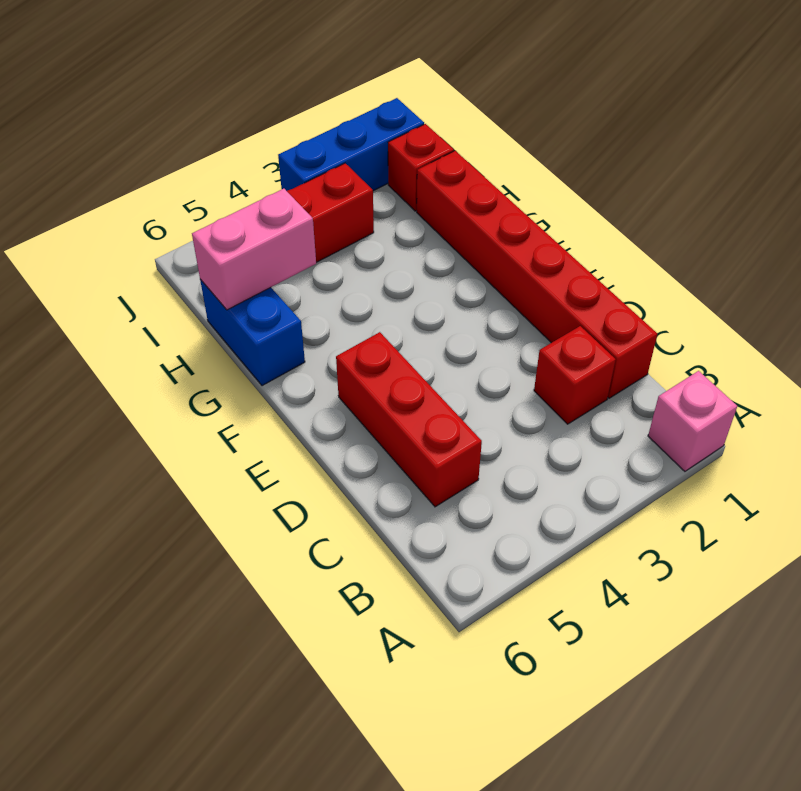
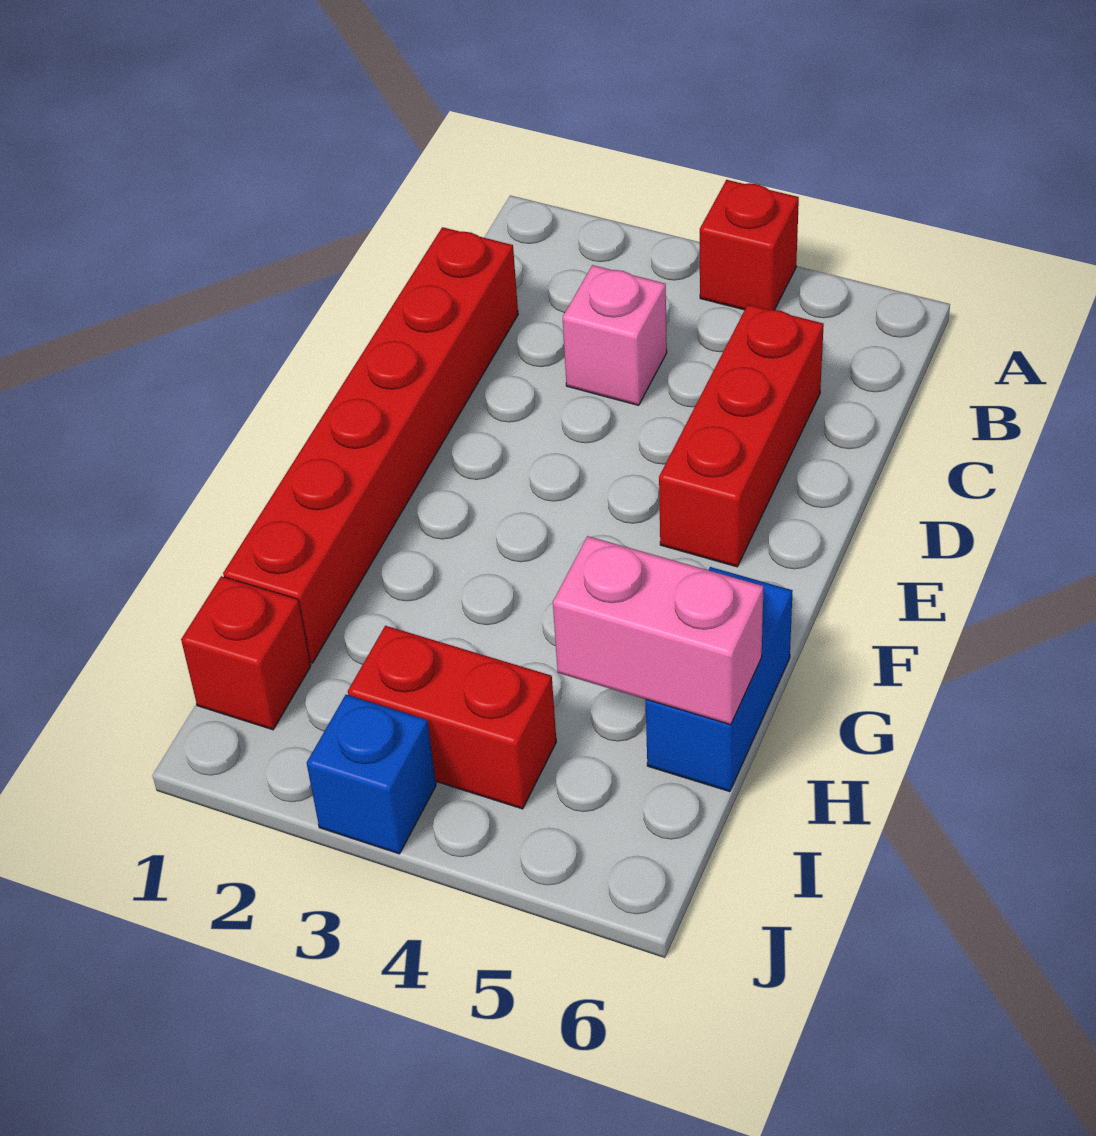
pink 1x1 brick [648,371,737,471] -> pink 1x1 brick moved to [563,265,667,405]
red 1x1 brick [534,326,616,424] -> red 1x1 brick moved to [700,180,799,310]
blue 1x3 brick [278,98,424,191] -> blue 1x1 brick [307,695,436,854]

